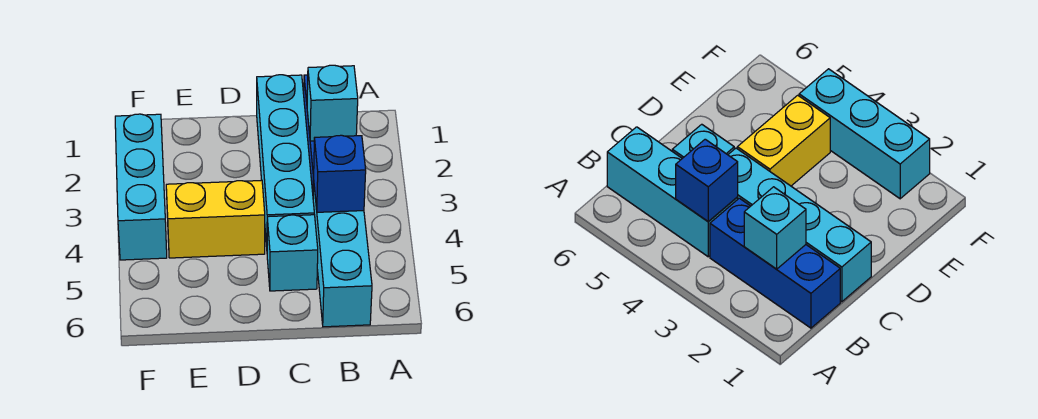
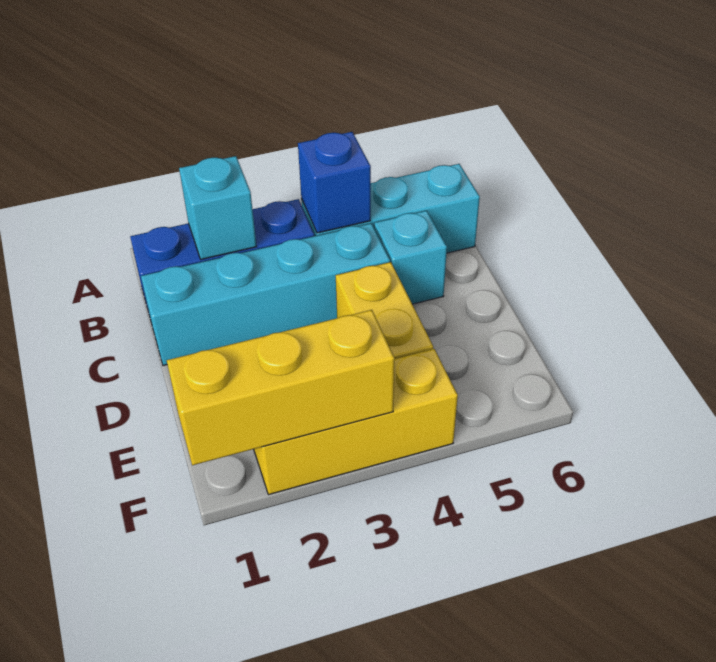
none -> yellow 1x3 brick [167,310,394,465]
cyan 1x3 brick [115,114,167,260] -> yellow 1x3 brick [254,349,458,495]

